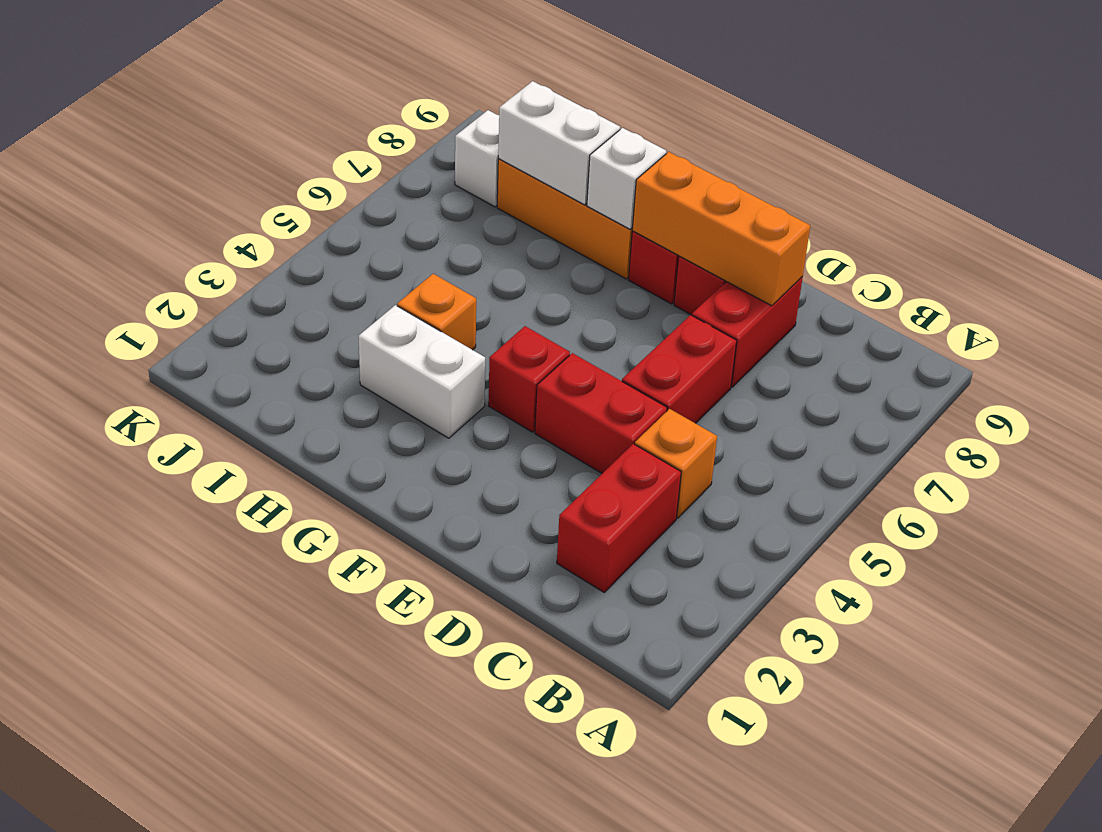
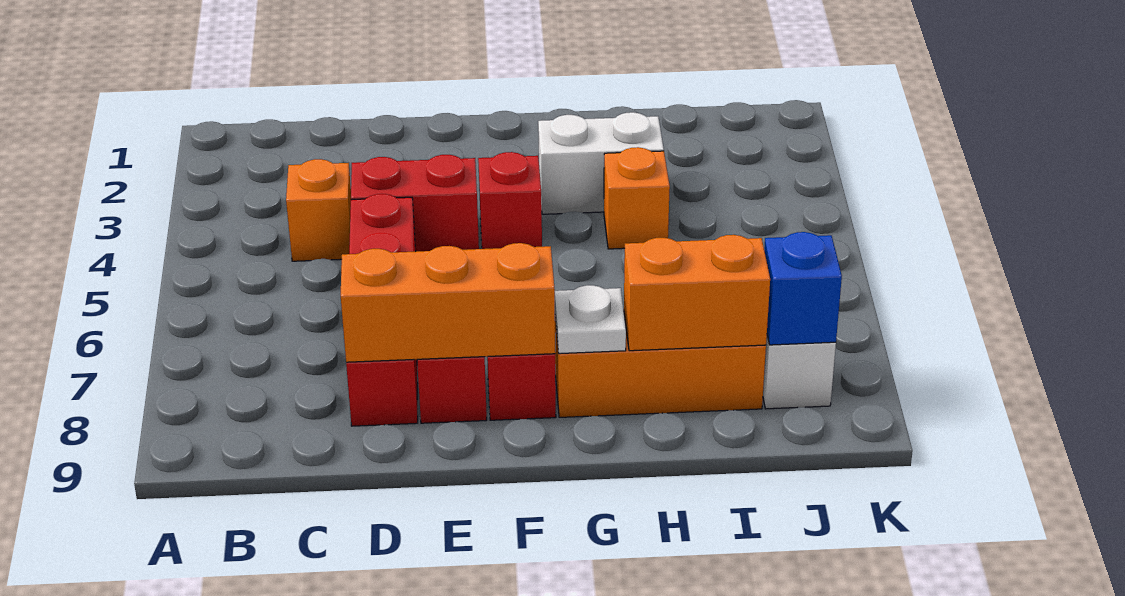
red 1x2 brick [557,444,681,592] -> none
white 1x1 brick [587,128,666,229] -> white 1x1 plate [555,285,626,354]
white 1x2 brick [498,81,620,205] -> orange 1x2 brick [624,235,770,351]
none -> blue 1x1 brick [764,232,842,345]

